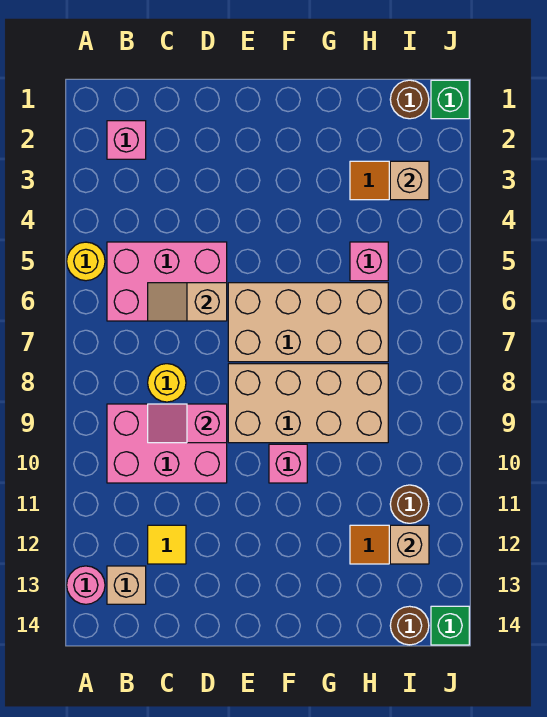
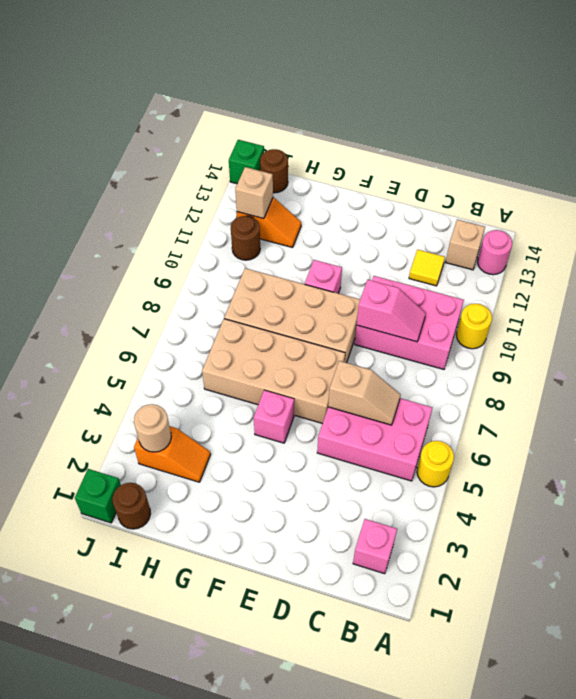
yellow 1x1 round brick [148,364,186,402] -> yellow 1x1 round brick moved to [456,304,492,349]
pink 1x1 brick [350,242,388,281] -> pink 1x1 brick moved to [254,390,294,443]
tan 1x1 brick [390,161,429,200] -> tan 1x1 round brick [134,404,171,452]

